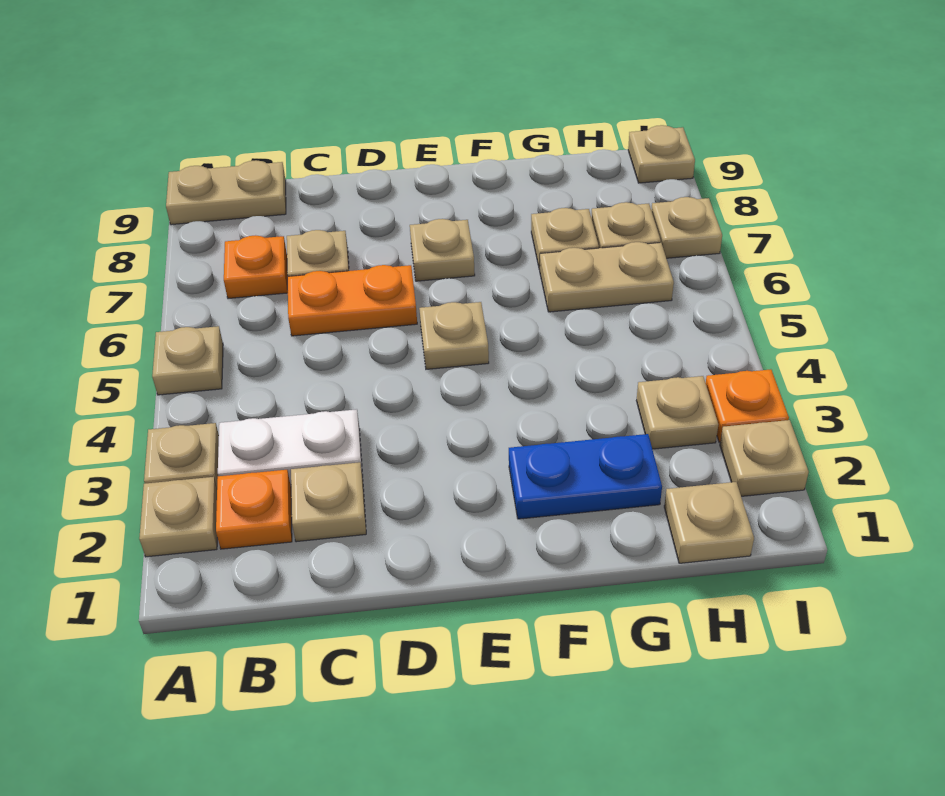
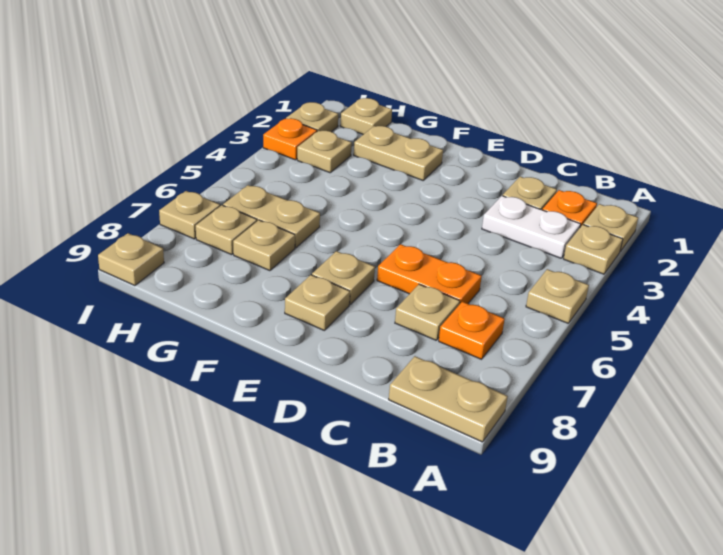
tan 1x1 plate [419,302,489,369] -> tan 1x1 plate moved to [285,275,350,330]
blue 1x2 plate [509,434,662,519] -> tan 1x2 plate [354,126,443,180]

